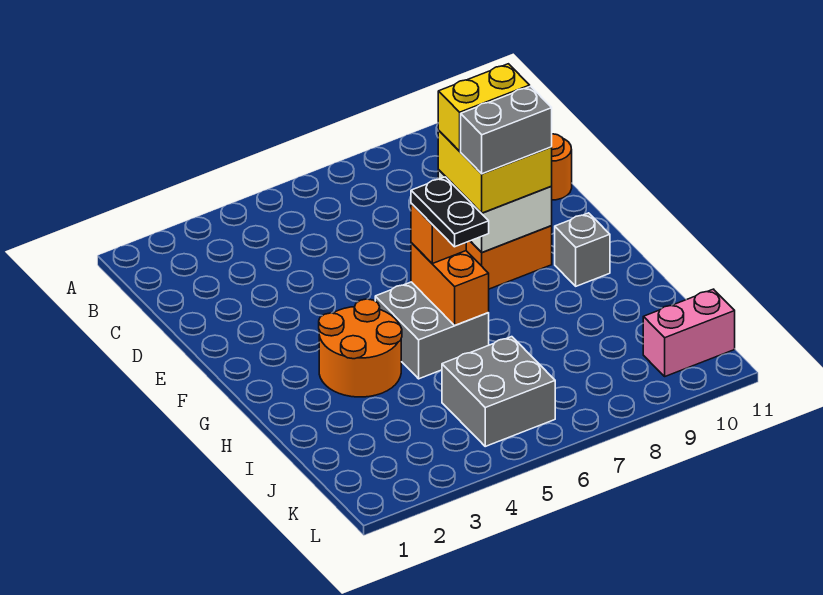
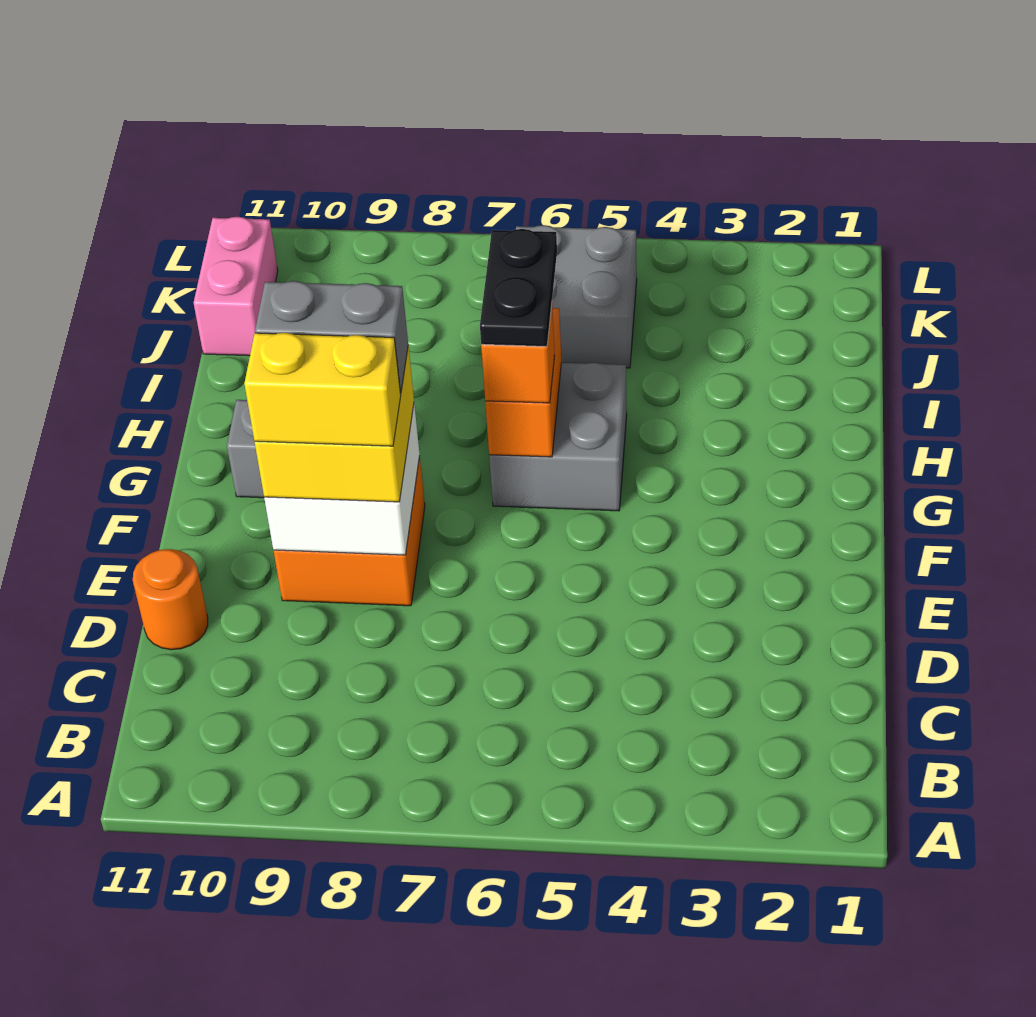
orange 2x2 round brick [319,299,402,397] -> none
pink 1x2 brick [643,289,735,376] -> pink 1x2 brick turned to [194,217,278,356]

